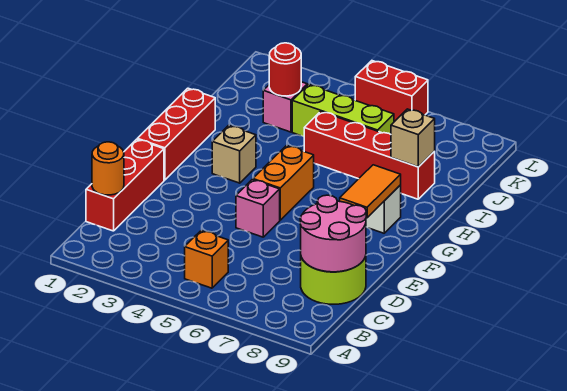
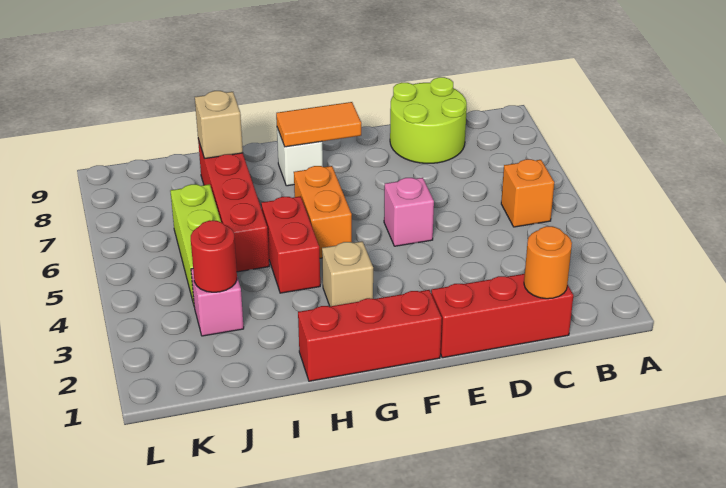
pink 2x2 round brick [300,195,366,272] -> none
orange 1x2 brick [253,146,314,220] -> orange 1x2 brick turned to [294,166,352,258]
red 1x2 brick [355,61,428,122] -> red 1x2 brick moved to [261,196,320,293]

